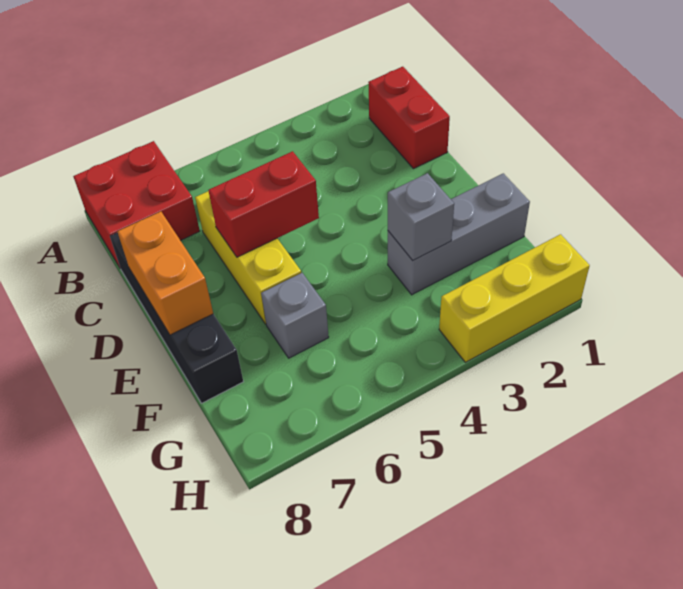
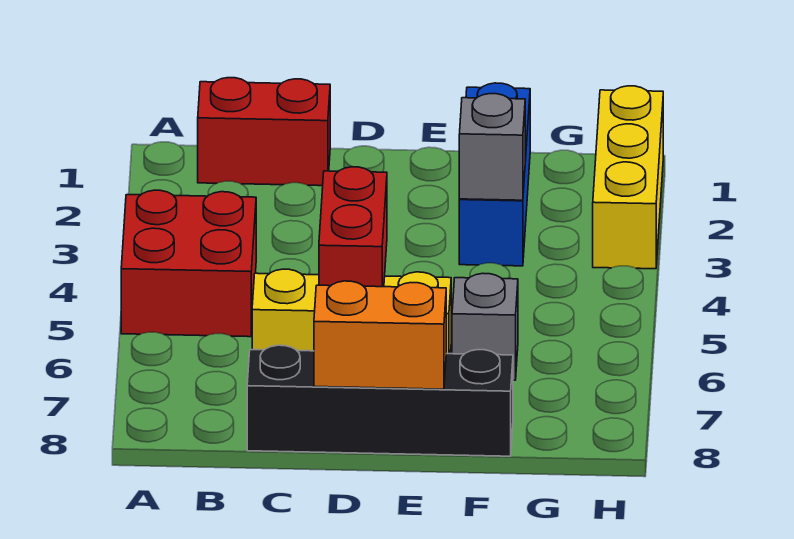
red 2x2 brick [73,141,200,267] -> red 2x2 brick moved to [121,190,256,337]
grey 1x3 brick [388,173,530,295] -> blue 1x3 brick [459,83,530,266]

